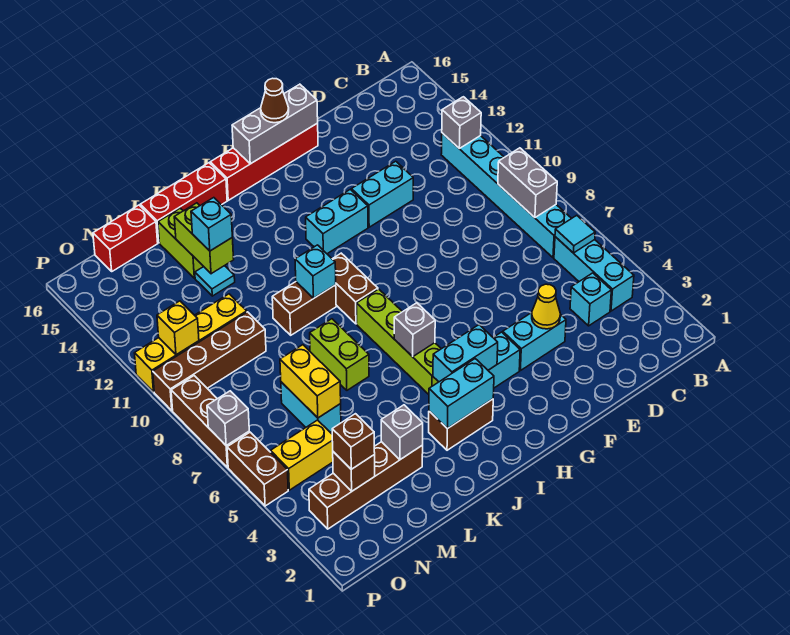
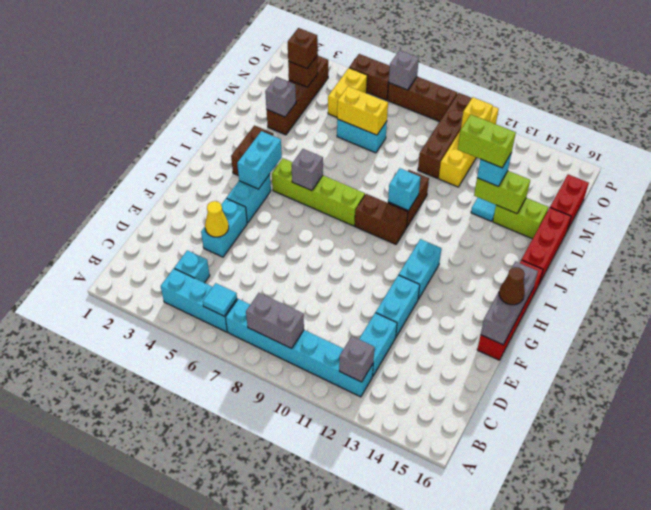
cyan 1x2 brick [429,359,494,429] -> cyan 1x2 brick moved to [359,313,397,377]
lime 1x2 brick [310,319,369,390] -> lime 1x2 brick moved to [458,114,516,168]

